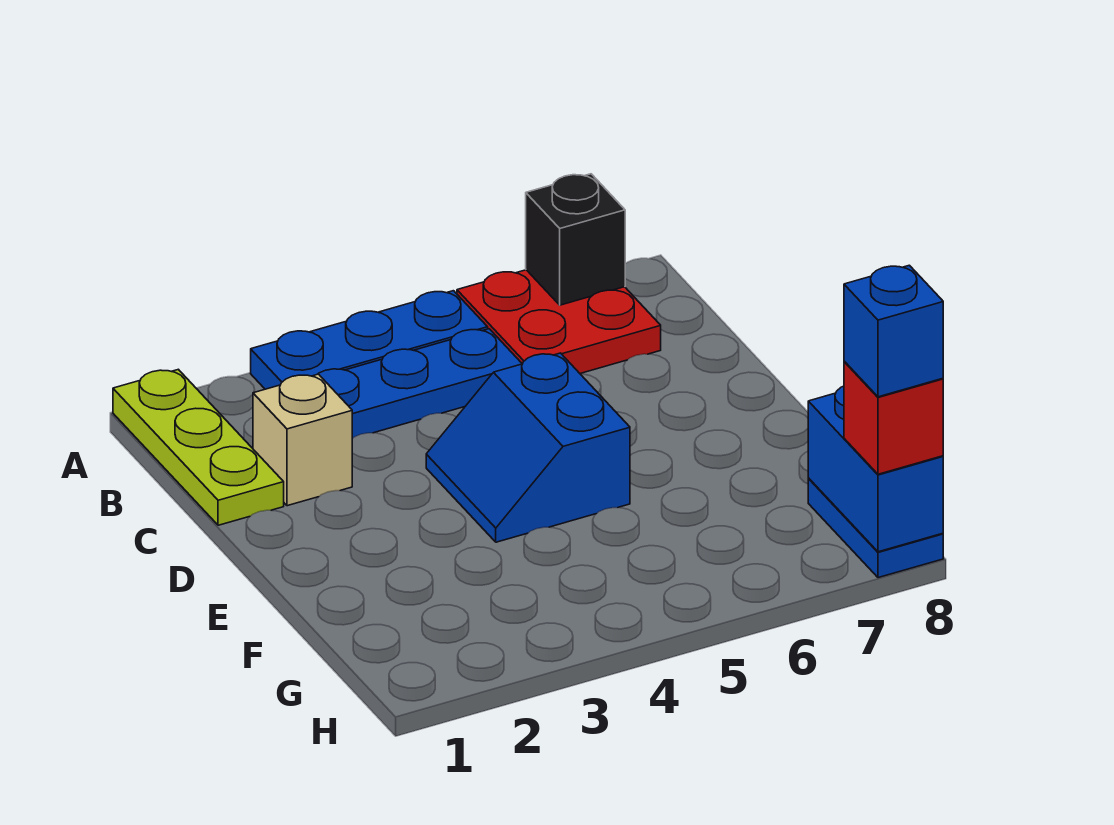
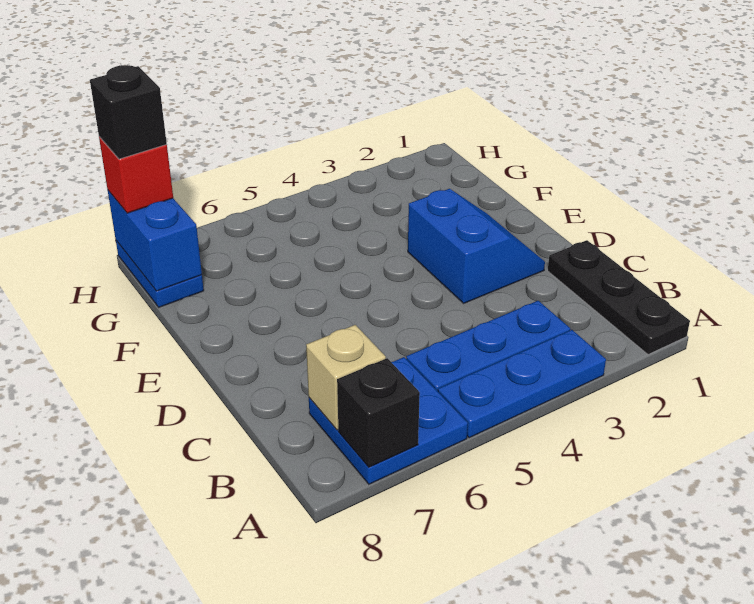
lime 1x3 plate [113,369,284,525] -> black 1x3 plate [548,240,690,354]
red 2x2 plate [457,270,661,373] -> blue 2x2 plate [309,357,468,484]
tan 1x1 brick [253,374,352,506] -> tan 1x1 brick moved to [306,325,386,430]
blue 2x2 slope [426,353,630,542] -> blue 2x2 slope moved to [408,189,545,303]
blue 1x1 brick [844,265,943,397] -> black 1x1 brick [90,65,167,159]

